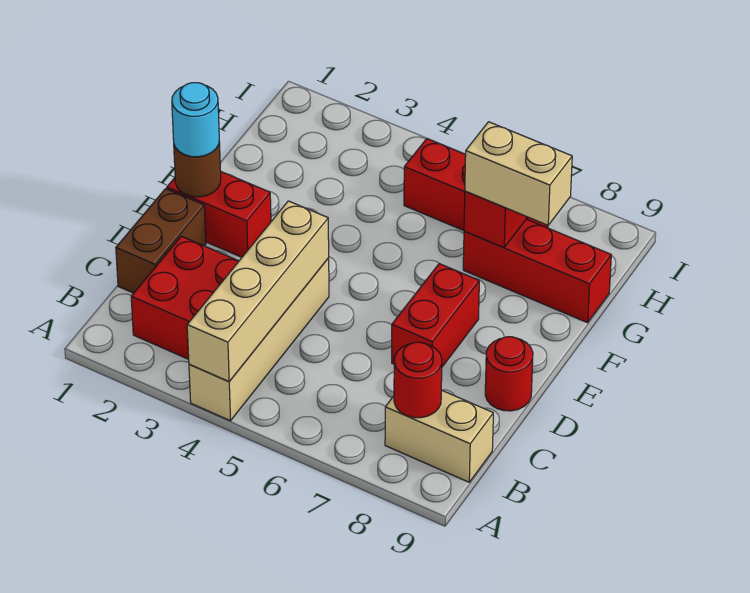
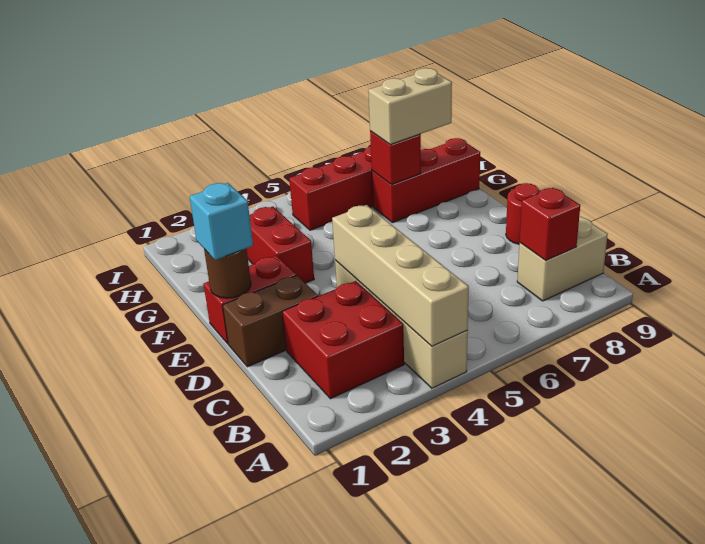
red 1x1 round brick [394,342,442,418] -> red 1x1 brick [520,188,580,261]
brown 1x2 brick [116,189,206,293] -> brown 1x2 brick turned to [223,275,318,367]
red 1x2 brick [392,264,479,367] -> red 1x2 brick moved to [247,206,314,283]
cyan 1x1 round brick [172,83,219,157] -> cyan 1x1 brick [190,183,253,260]

